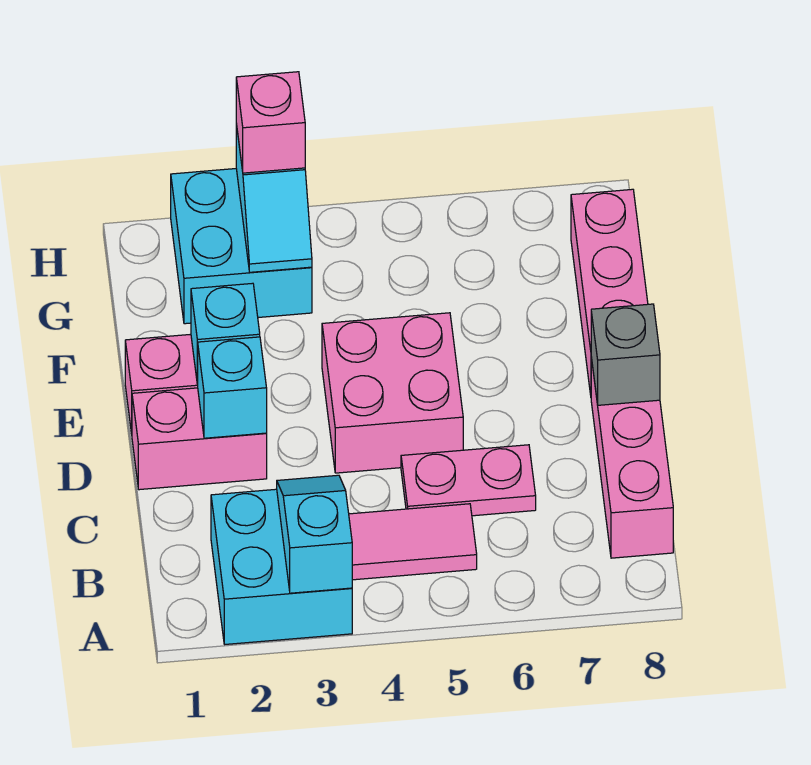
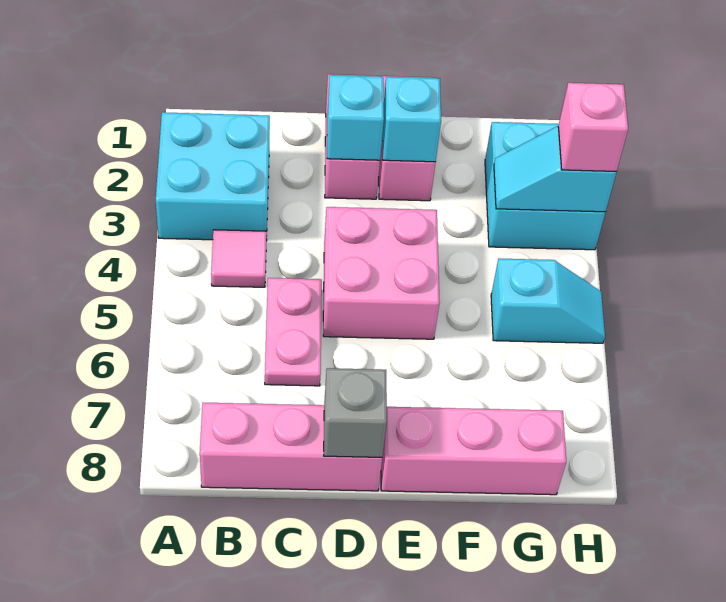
cyan 1x2 slope [277,475,352,593] -> cyan 1x2 slope moved to [491,259,605,343]
pink 1x2 tile [349,504,477,580] -> pink 1x1 tile [211,230,267,287]

